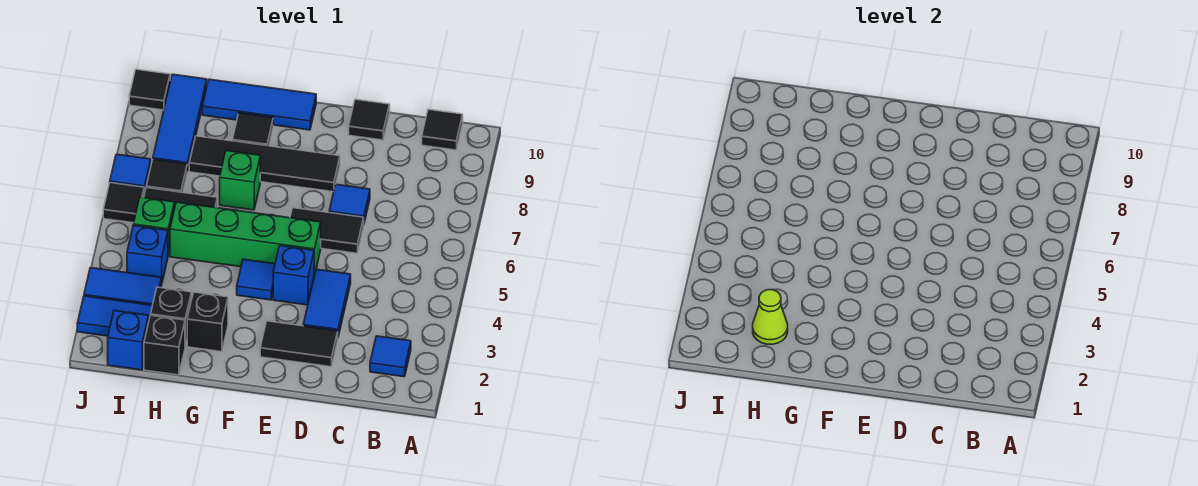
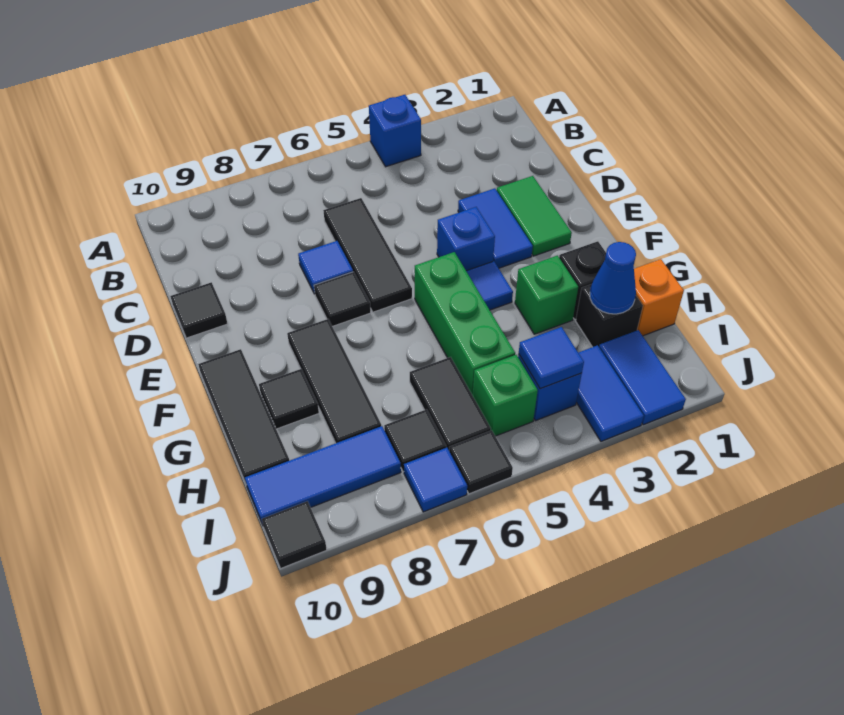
blue 1x1 tile [370,336,411,377] -> blue 1x1 tile moved to [519,327,584,389]
black 1x1 tile [422,109,463,150] -> black 1x1 tile moved to [314,272,371,326]
black 1x2 tile [260,321,338,367] -> green 1x2 tile [497,176,572,256]
blue 1x2 tile [303,269,351,337] -> blue 1x2 tile turned to [458,188,533,268]
black 1x2 tile [290,208,364,253] -> black 1x3 tile [323,198,412,312]
green 1x4 brick [170,202,321,275] -> green 1x3 brick [415,252,515,395]
black 1x4 tile [189,136,340,192] -> black 1x3 tile [287,319,381,443]
blue 1x3 tile [202,79,316,130] -> black 1x3 tile [198,349,289,483]
green 1x1 brick [220,151,260,210] -> green 1x1 brick moved to [515,256,578,334]
black 1x1 brick [144,316,185,375] -> orange 1x1 brick [634,259,684,336]
lime 1x1 cone [753,290,788,344] -> blue 1x1 cone [590,242,636,314]
blue 1x1 brick [108,311,149,370] -> blue 1x1 brick moved to [369,95,421,167]

